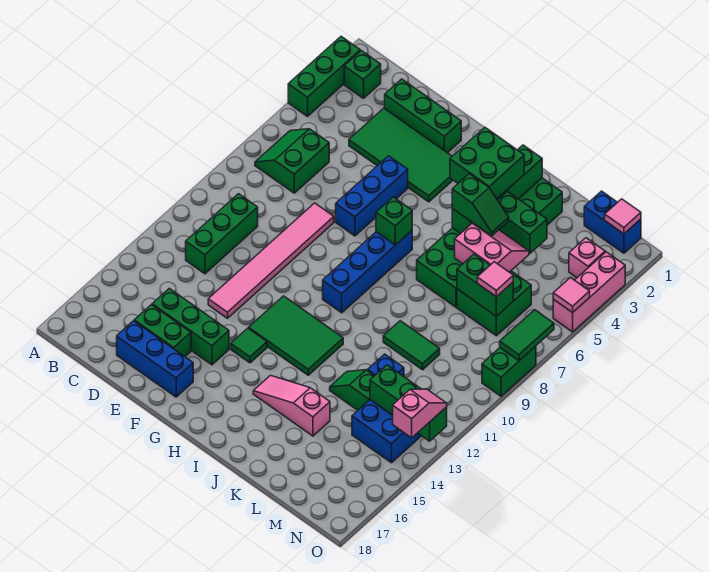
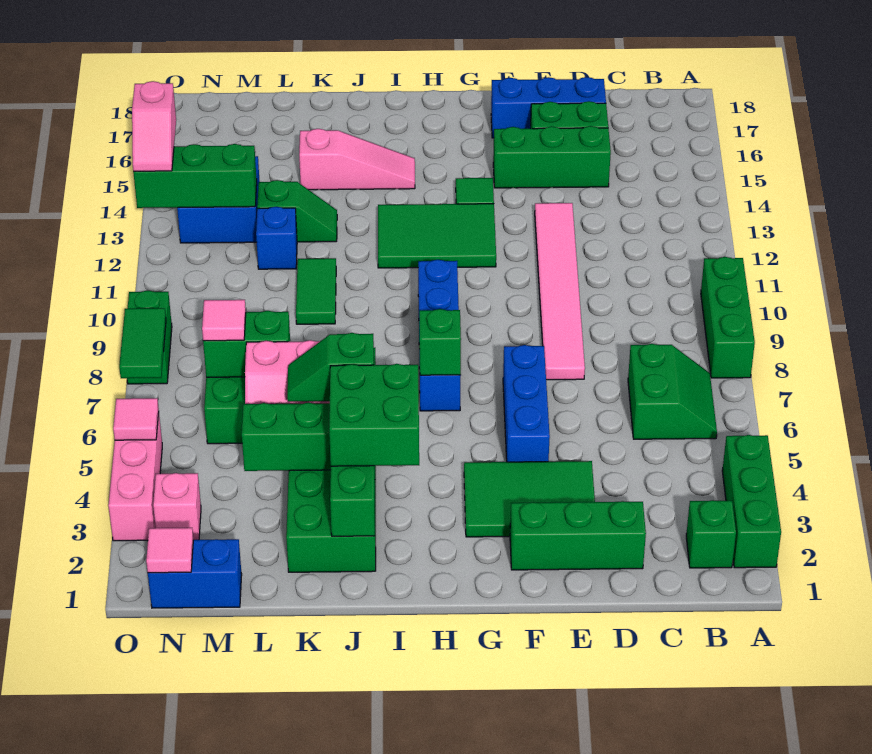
green 1x3 brick [186,194,258,274] -> green 1x3 brick moved to [701,257,755,378]
green 2x4 tile [349,108,453,202] -> green 2x3 tile [464,461,595,537]
green 1x2 tile [383,321,440,370] -> green 1x2 tile turned to [296,258,336,324]

